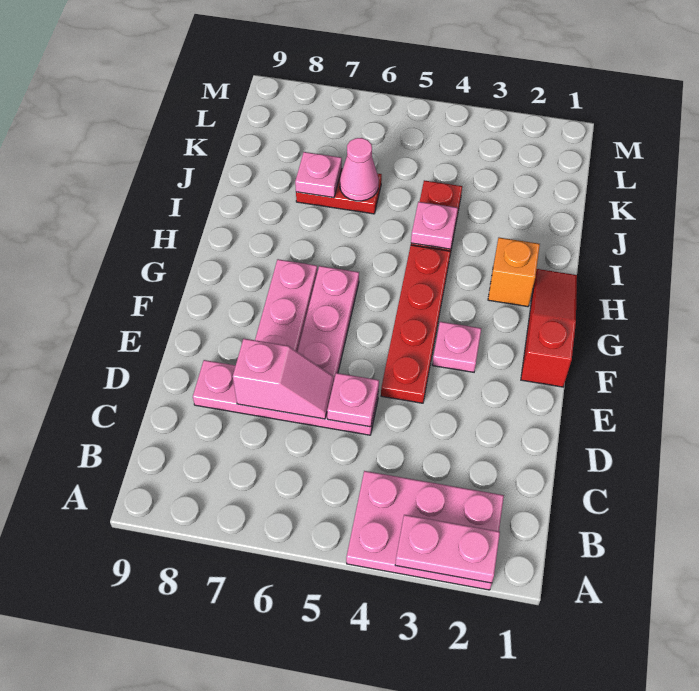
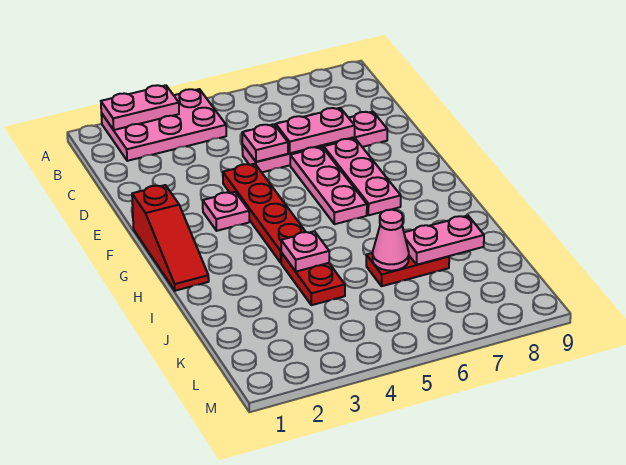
pink 1x2 slope [233,339,334,419] -> pink 1x2 plate [276,108,355,153]
orange 1x1 brick [488,238,540,307] -> none
pink 1x1 plate [295,152,342,198] -> pink 1x2 plate [404,216,484,265]

